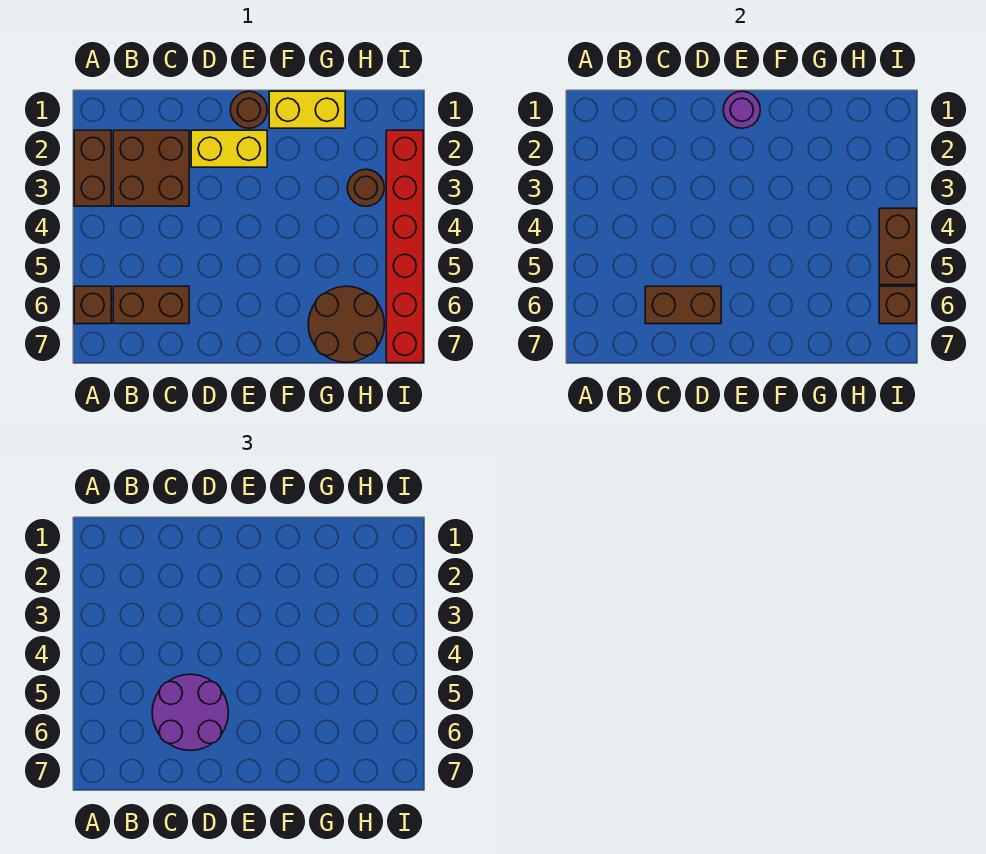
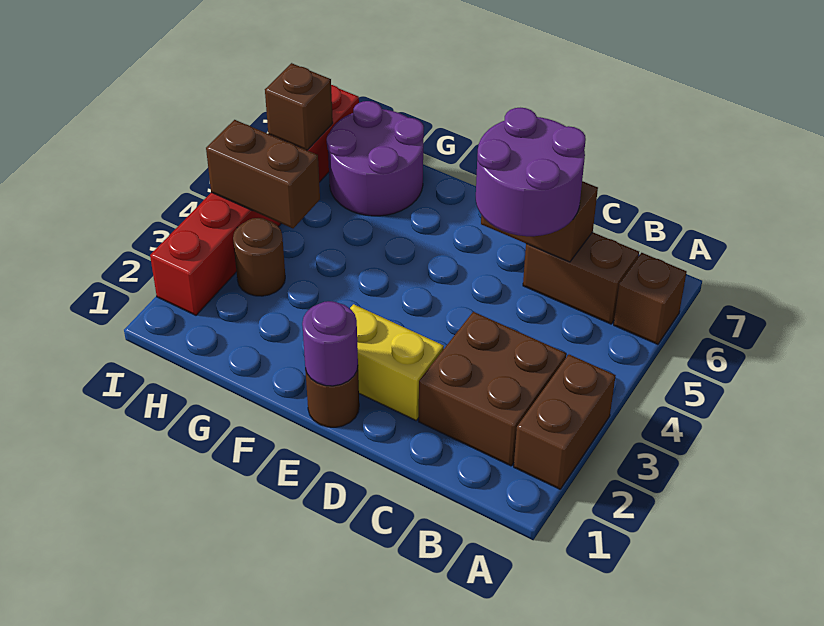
yellow 1x2 brick [269,91,345,128] -> none
brown 2x2 round brick [308,286,384,363] -> purple 2x2 round brick [327,101,424,216]
brown 1x2 brick [879,208,916,285] -> brown 1x2 brick turned to [206,120,320,228]

